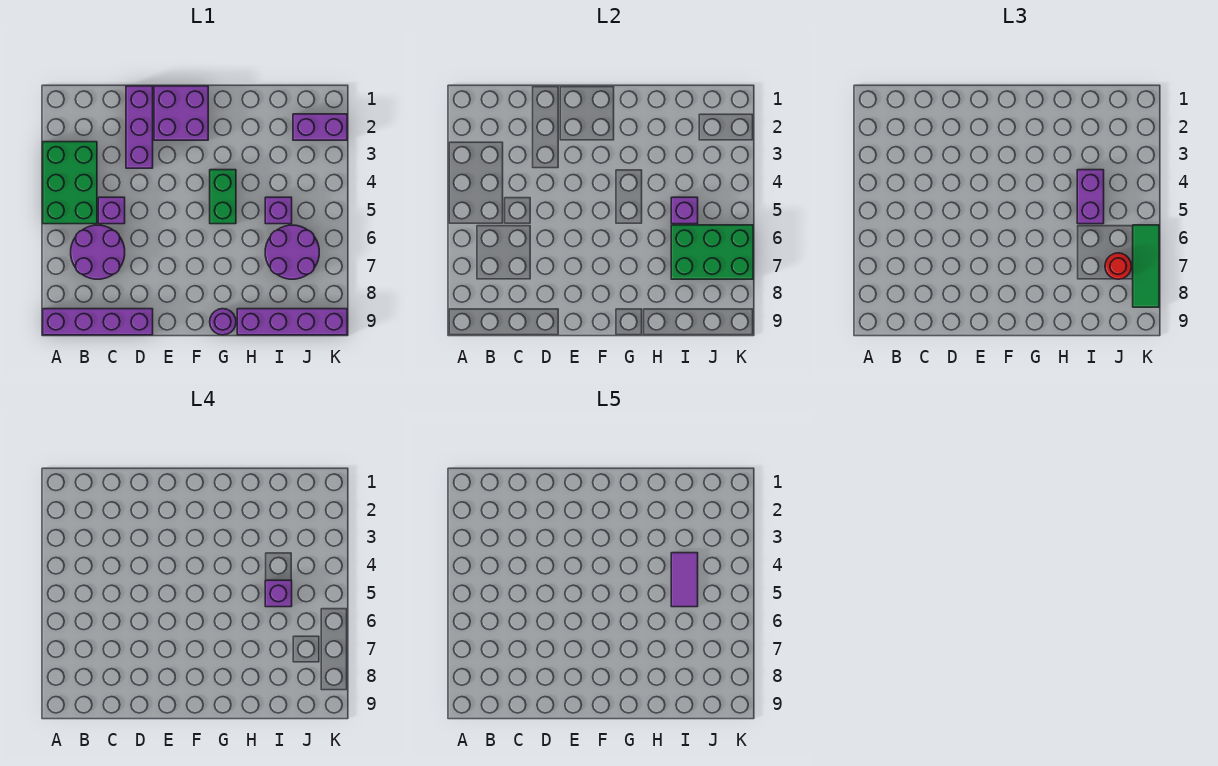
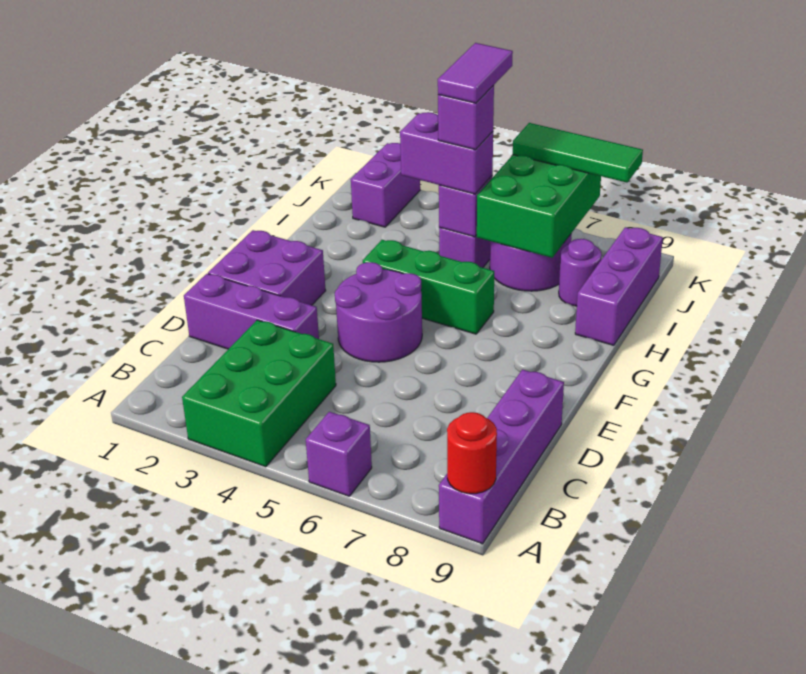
green 2x3 brick [43,142,97,224] -> green 2x3 brick turned to [182,320,336,467]
purple 2x2 round brick [71,225,125,279] -> purple 2x2 round brick moved to [335,262,422,362]
purple 1x1 brick [98,197,125,224] -> purple 1x1 brick moved to [306,412,372,496]
green 1x2 brick [210,170,236,224] -> green 1x3 brick [363,240,494,334]
purple 1x1 round brick [210,309,236,335] -> purple 1x1 round brick moved to [559,239,601,306]
purple 1x4 brick [237,309,347,335] -> purple 1x3 brick [575,227,663,345]
purple 1x2 tile [671,553,698,607] -> purple 1x2 tile turned to [438,43,513,103]
red 1x1 round brick [1105,253,1131,279] -> red 1x1 round brick moved to [447,412,497,494]

